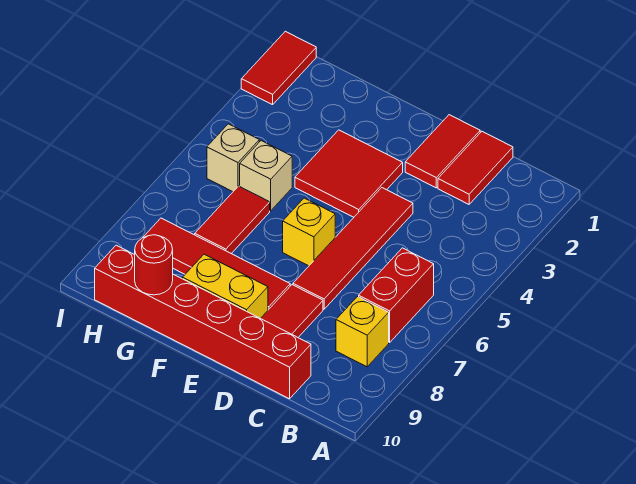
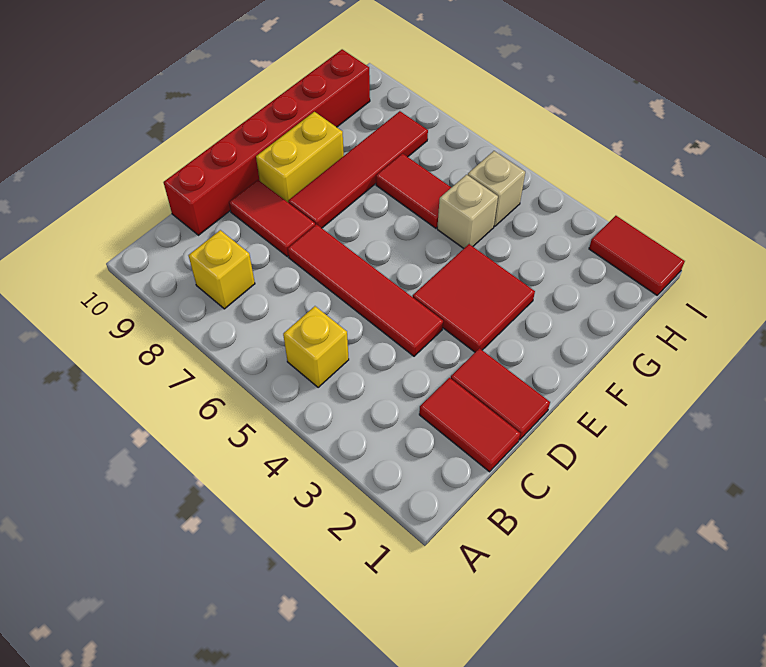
red 1x2 brick [359,248,434,342] -> none
yellow 1x1 brick [283,198,335,266] -> yellow 1x1 brick moved to [283,306,349,388]
red 1x1 round brick [135,235,173,295] -> none

